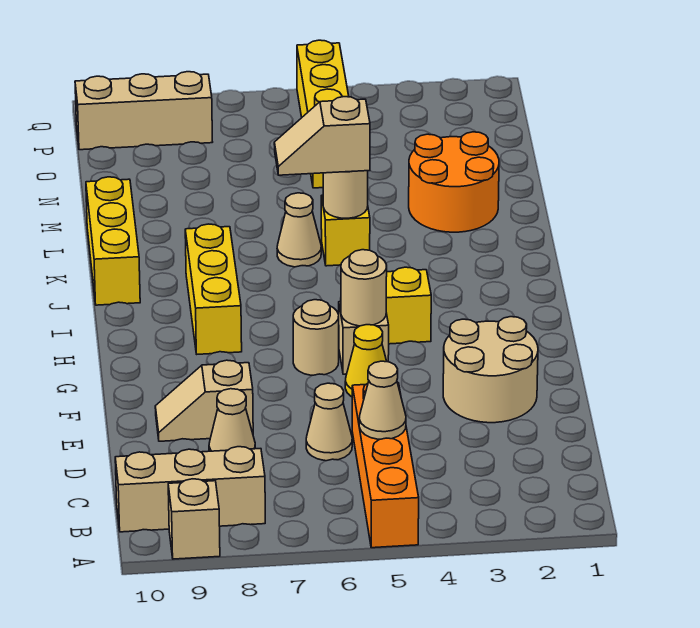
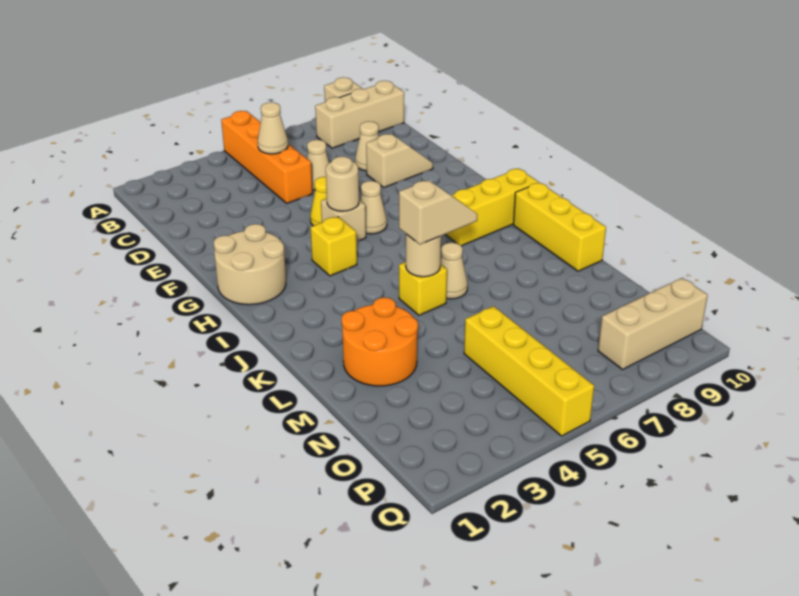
tan 2x2 round brick [443,317,538,423] -> tan 2x2 round brick moved to [214,224,286,305]
tan 1x1 round brick [293,300,339,375] -> tan 1x1 cone [360,181,387,234]
yellow 1x3 brick [185,224,242,354] -> yellow 1x3 brick turned to [445,169,539,246]

